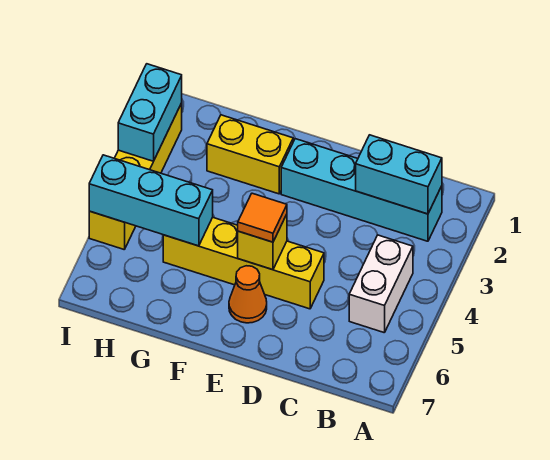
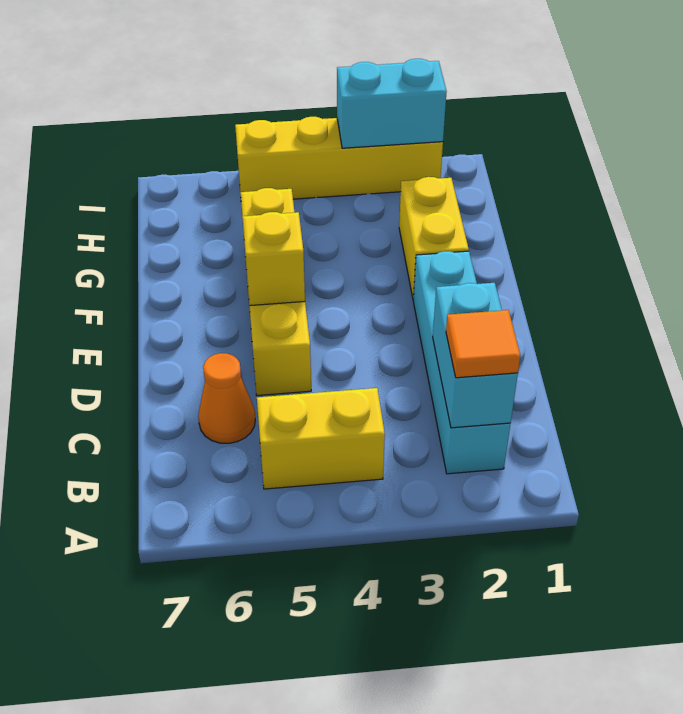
white 1x2 brick [349,235,413,333] -> yellow 1x2 brick [257,388,385,489]
orange 1x1 tile [238,193,287,242] -> orange 1x1 tile moved to [446,310,520,378]
orange 1x1 cone [229,266,267,323] -> orange 1x1 cone moved to [198,353,255,443]
cyan 1x3 brick [89,155,213,246] -> none

